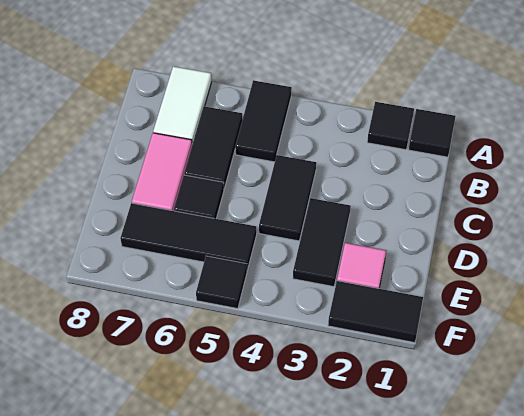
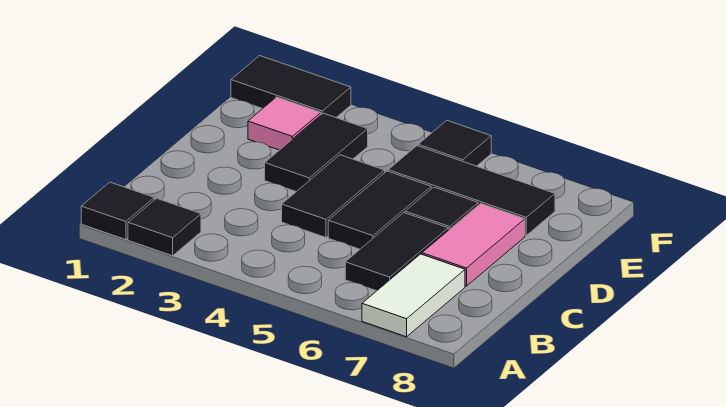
black 1x2 tile [235,80,292,162] -> black 1x2 tile moved to [328,171,431,249]

